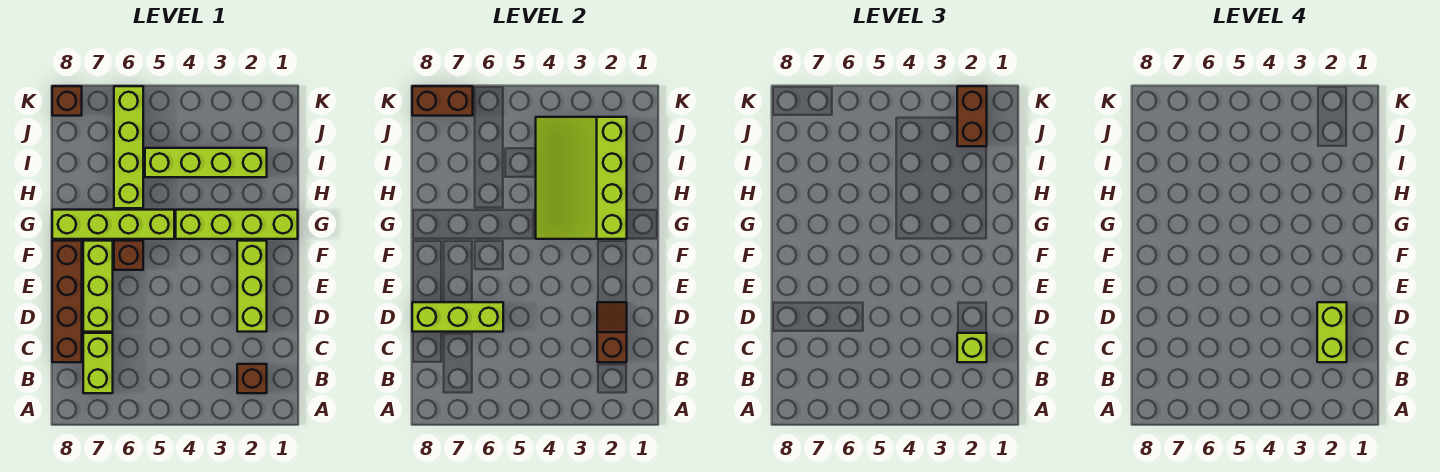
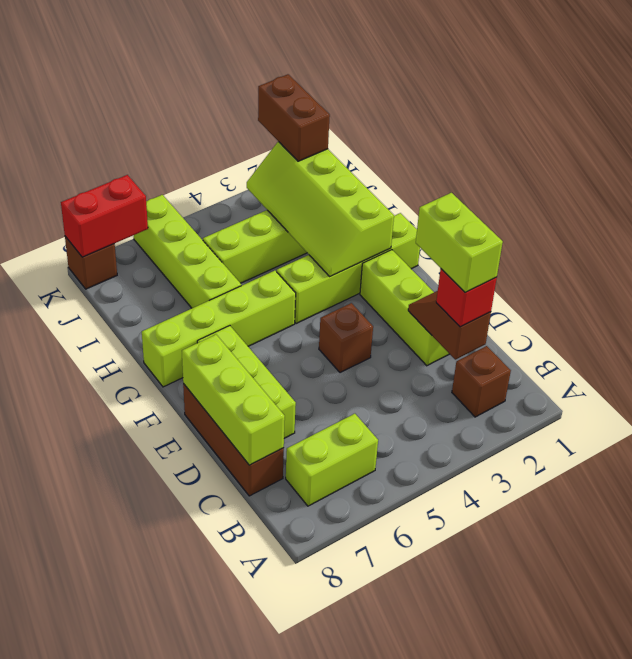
lime 1x2 brick [83,333,113,393] -> lime 1x2 brick turned to [286,414,378,506]
lime 1x1 brick [957,333,987,362] -> red 1x1 brick [436,269,497,327]
brown 1x4 brick [52,241,82,362] -> brown 1x3 brick [183,384,284,496]
lime 1x3 brick [412,302,503,332] -> lime 1x3 brick turned to [182,335,285,465]
brown 1x1 brick [114,241,143,270] -> brown 1x1 brick moved to [319,303,373,373]
lime 3x4 slope [536,117,627,239] -> lime 2x4 slope [247,142,394,276]
brown 1x2 brick [412,86,473,116] -> red 1x2 brick [61,175,148,257]

